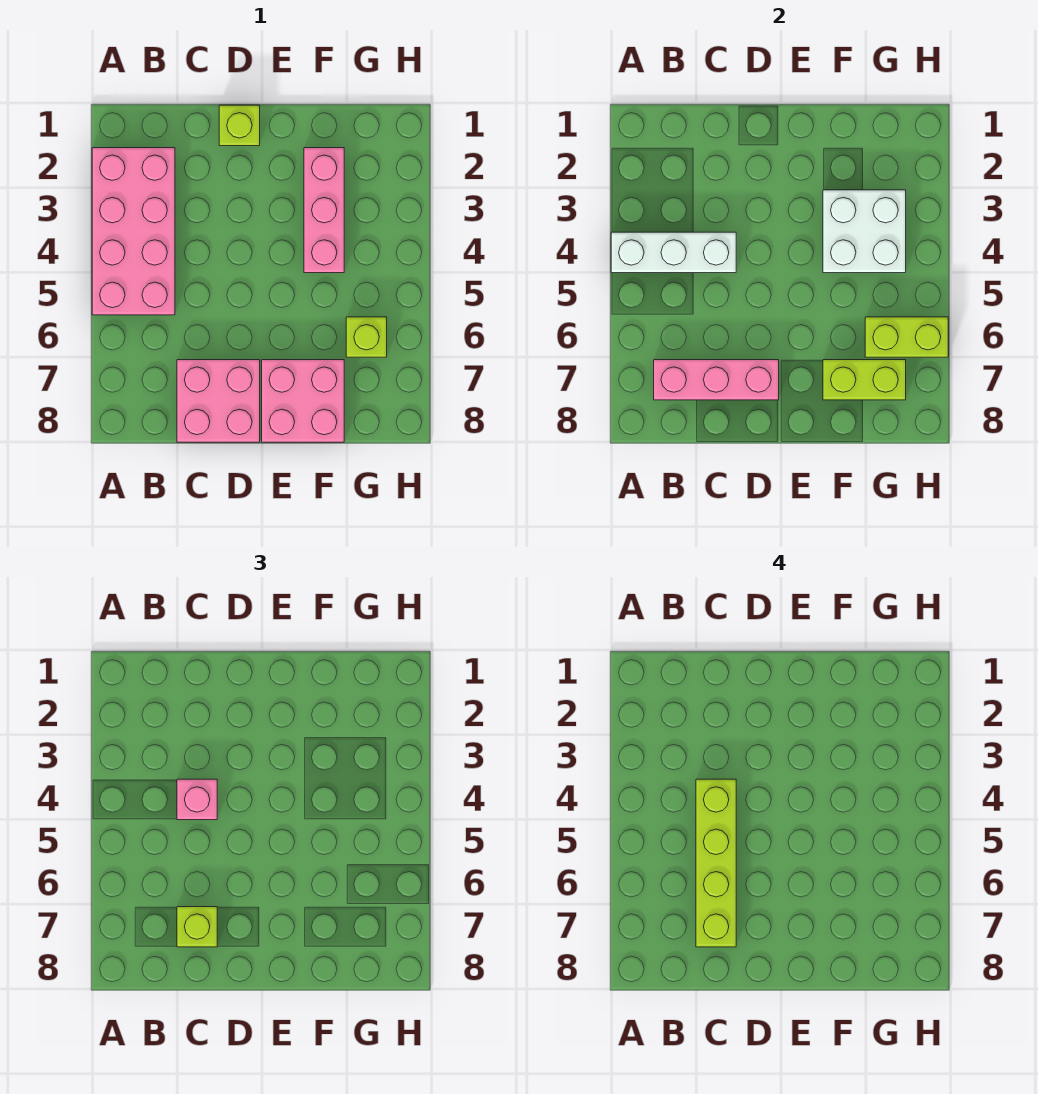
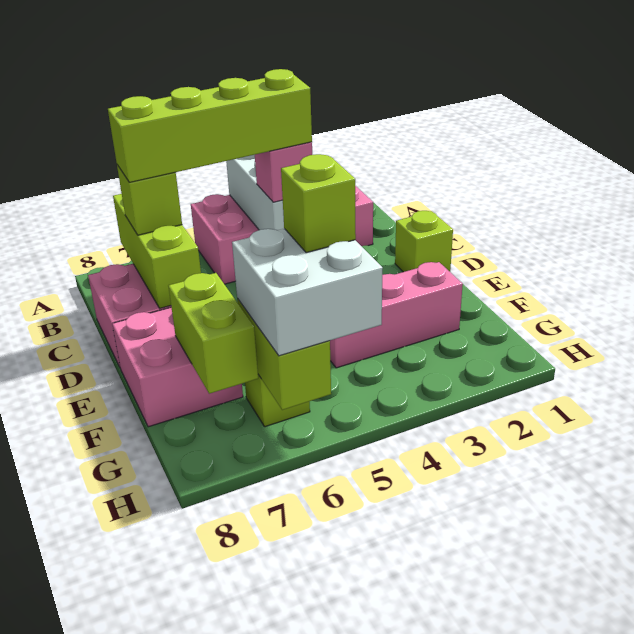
pink 1x3 brick [654,360,779,400] -> lime 1x3 brick [113,194,201,308]
white 2x2 brick [823,190,906,273] -> white 2x2 brick moved to [232,229,383,356]
none -> lime 1x1 brick [281,154,356,253]

